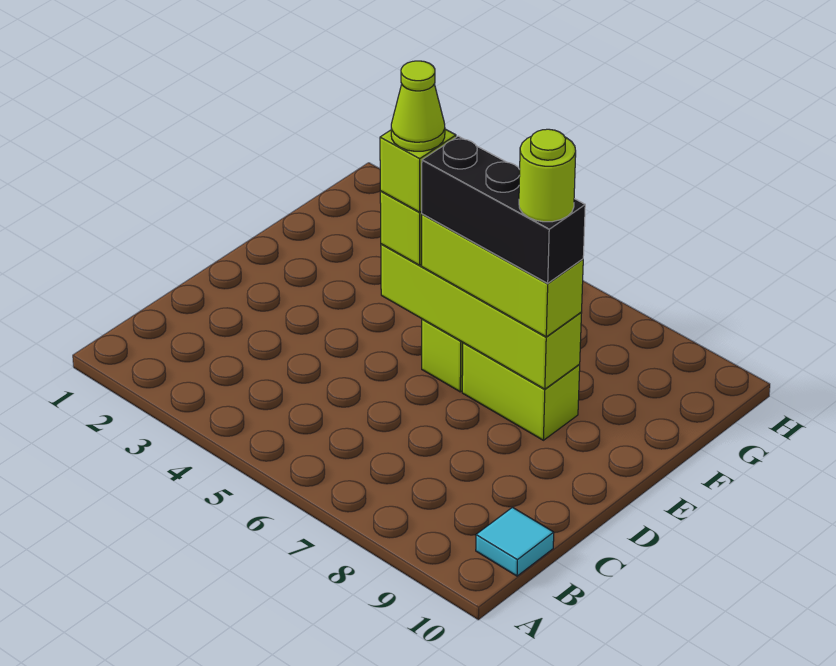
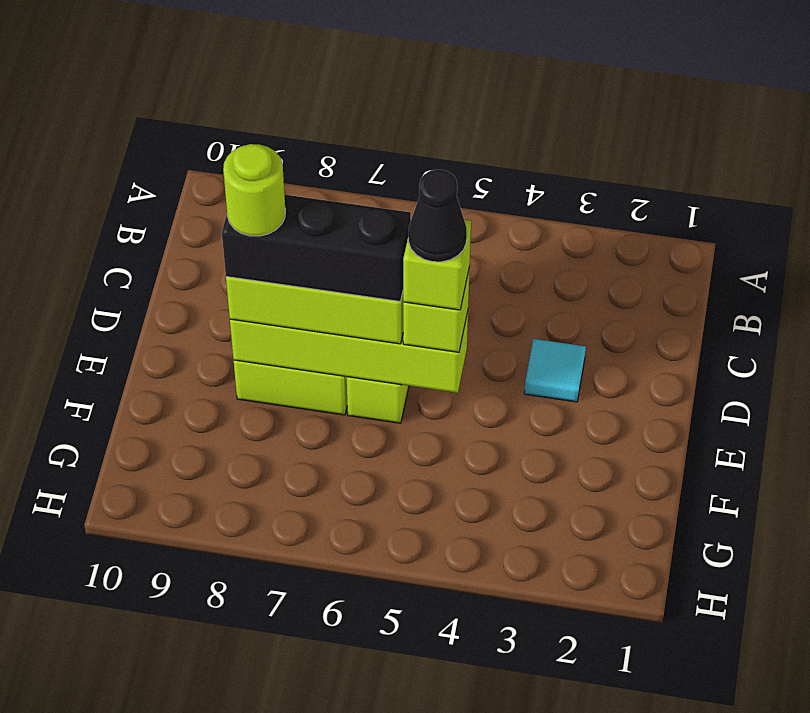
cyan 1x1 tile [476,507,554,576] -> cyan 1x1 tile moved to [524,339,586,402]
lime 1x1 cone [391,61,445,151] -> black 1x1 cone [408,170,467,262]

